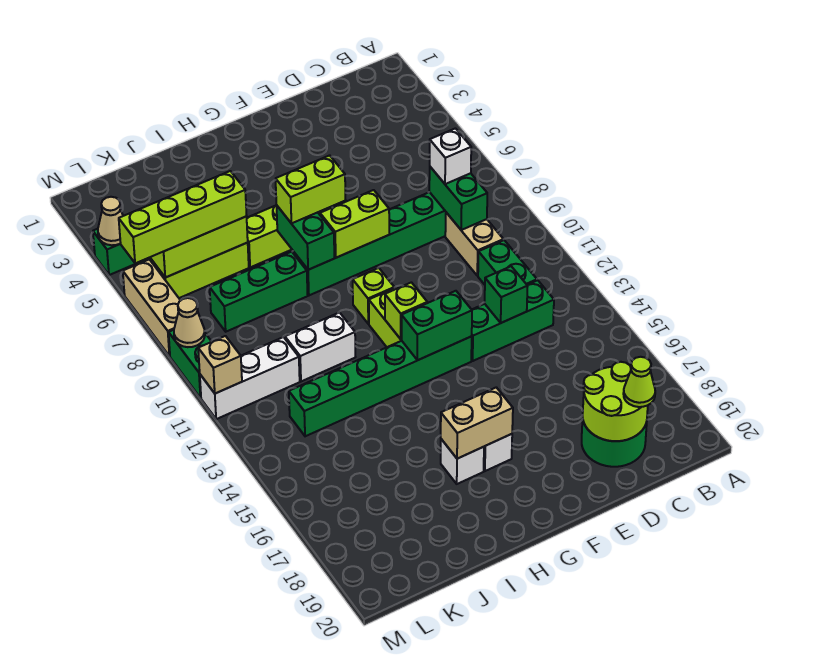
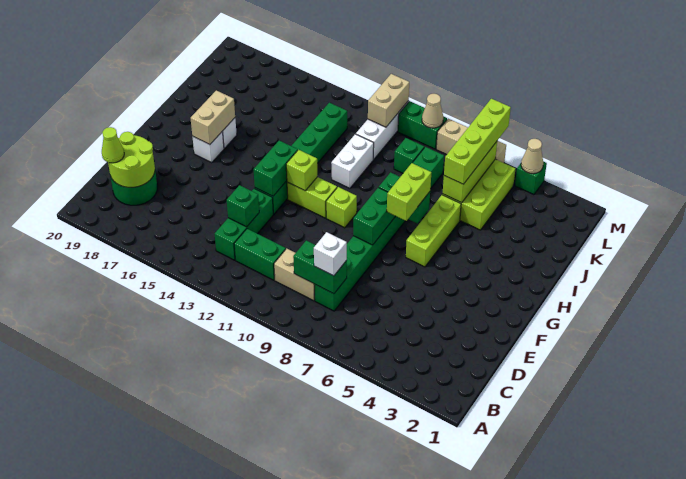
lime 1x2 brick [320,190,389,258] -> green 1x2 brick [353,187,396,245]
none -> green 1x1 brick [394,138,424,173]
tan 1x1 brick [198,336,242,394] -> tan 1x2 brick [368,74,409,127]

